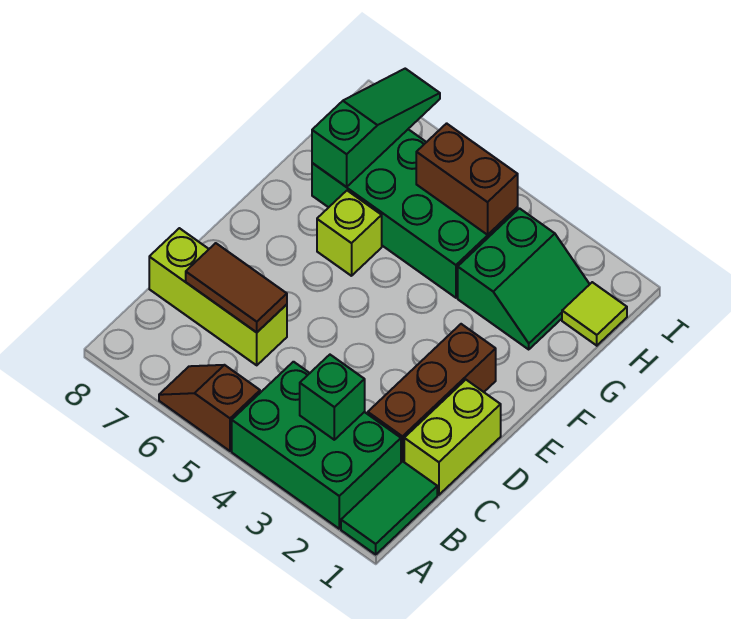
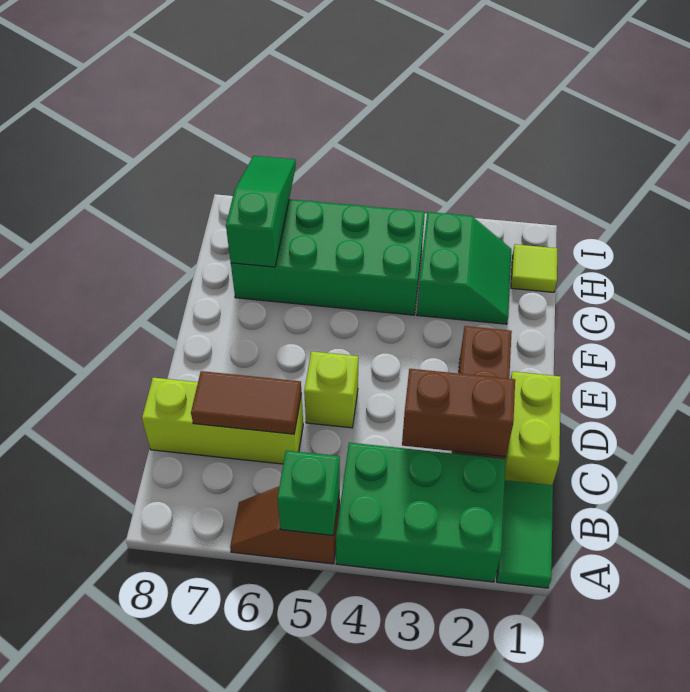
green 1x1 brick [300,355,365,440] -> green 1x1 brick moved to [277,450,340,535]
lime 1x1 brick [317,191,382,276] -> lime 1x1 brick moved to [304,351,358,428]
brown 1x2 brick [416,123,518,235] -> brown 1x2 brick moved to [402,369,515,457]

